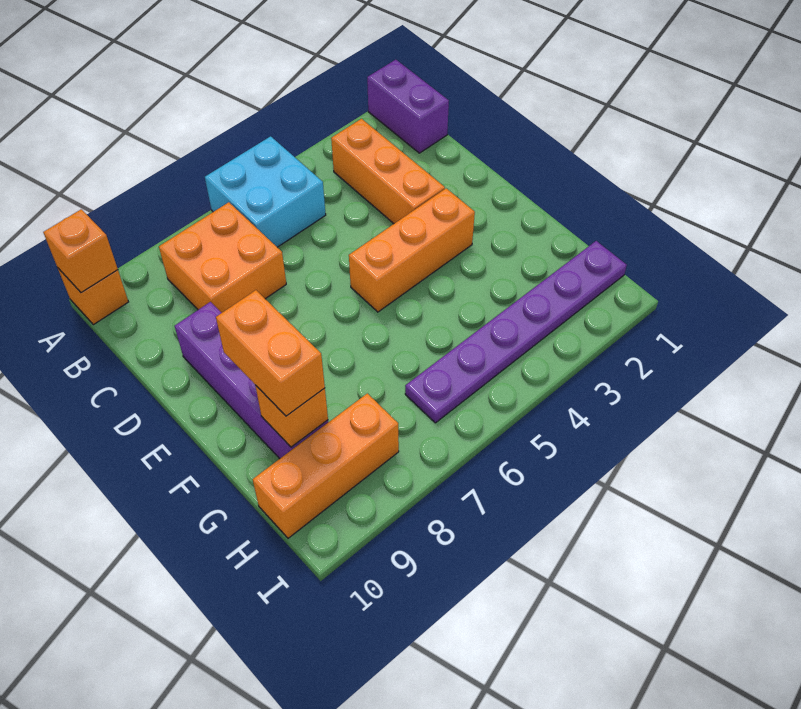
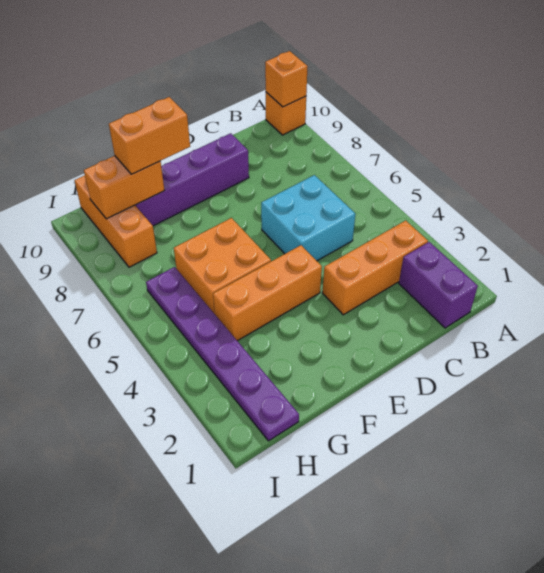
purple 1x2 brick [367,60,449,153] -> purple 1x2 brick turned to [399,242,478,328]
cyan 2x2 brick [205,136,326,247] -> cyan 2x2 brick moved to [261,175,355,261]
orange 2x2 brick [159,202,286,313] -> orange 2x2 brick moved to [174,218,271,314]
orange 1x3 brick [349,188,475,312] -> orange 1x3 brick turned to [213,245,322,341]
orange 1x1 brick [255,385,328,447] -> orange 1x2 brick [84,156,164,219]

